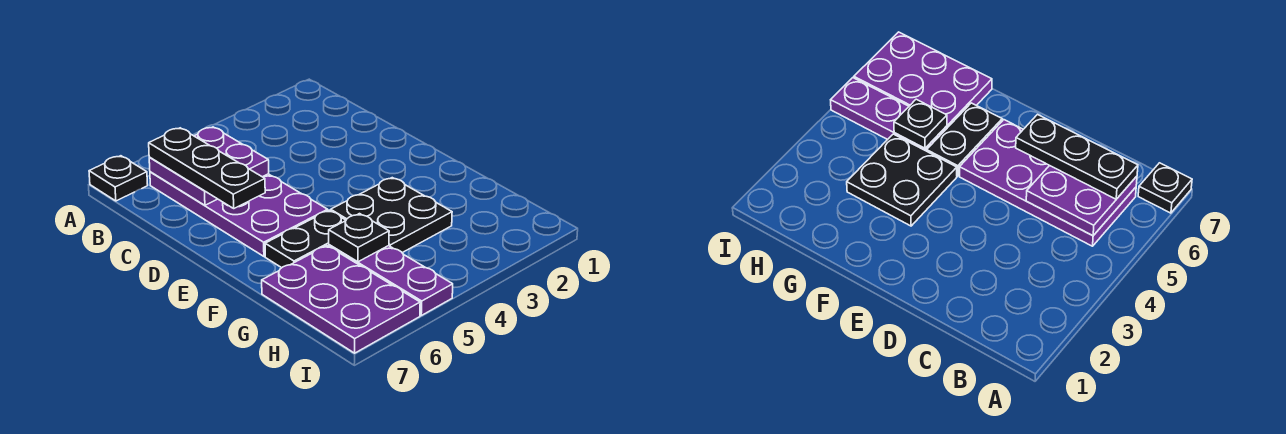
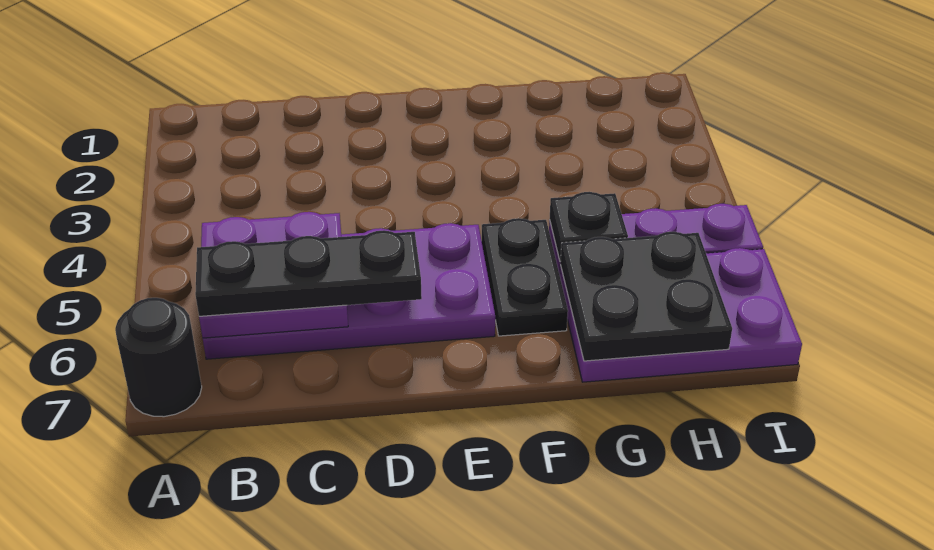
black 1x1 plate [89,156,148,201] -> black 1x1 round brick [115,298,202,417]
black 2x2 plate [331,178,452,253] -> black 2x2 plate moved to [560,232,732,361]

